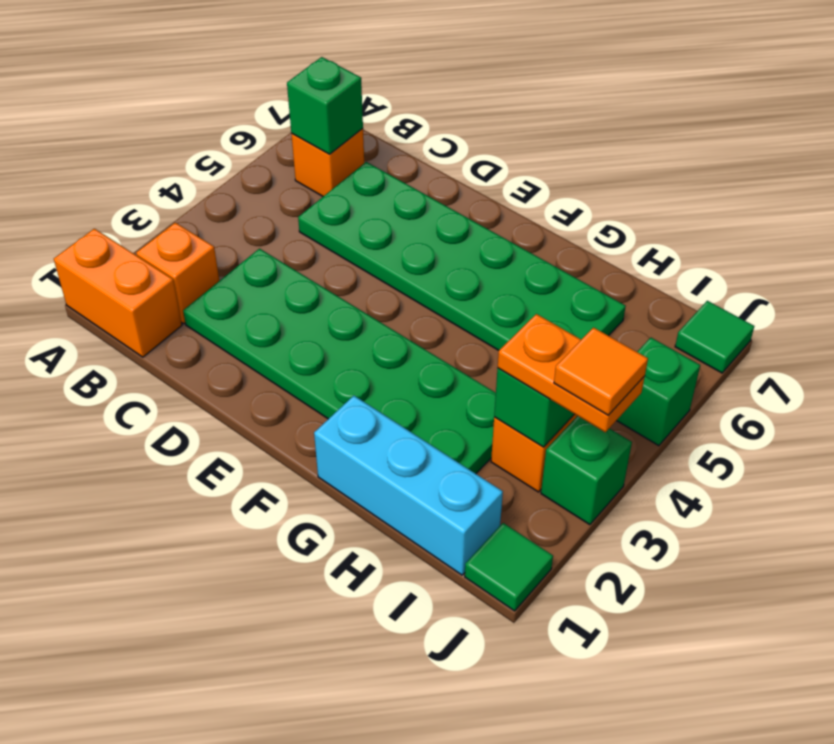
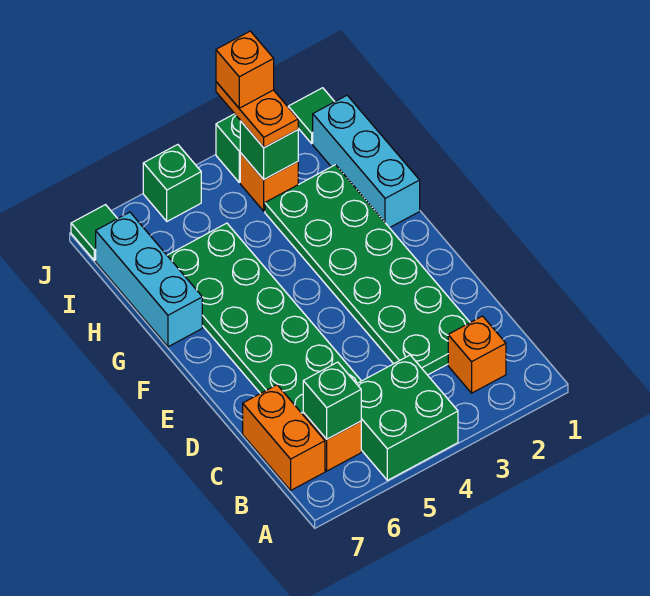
orange 1x2 brick [54,229,182,357] -> orange 1x2 brick moved to [243,385,325,490]
none -> green 2x2 brick [357,355,458,480]
none -> cyan 1x3 brick [96,212,202,347]
orange 1x1 tile [554,328,648,415] -> orange 1x1 brick [216,31,274,108]

